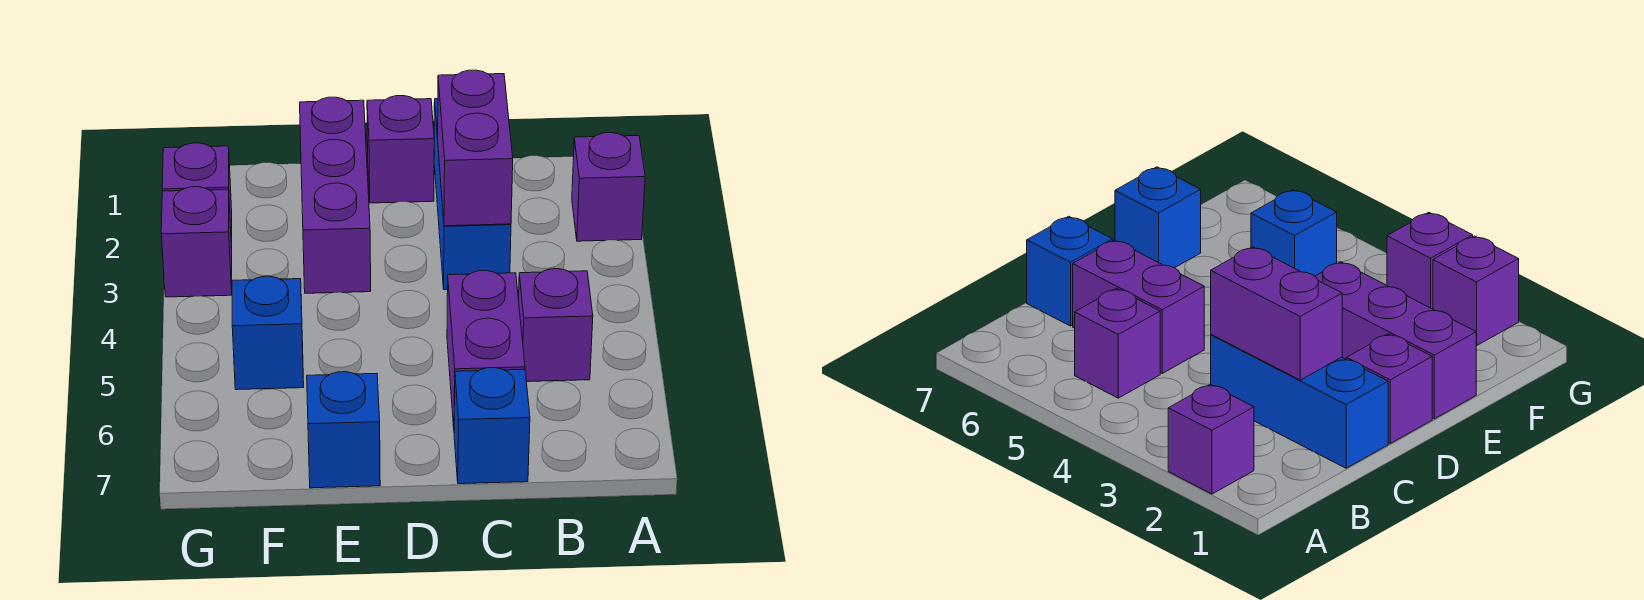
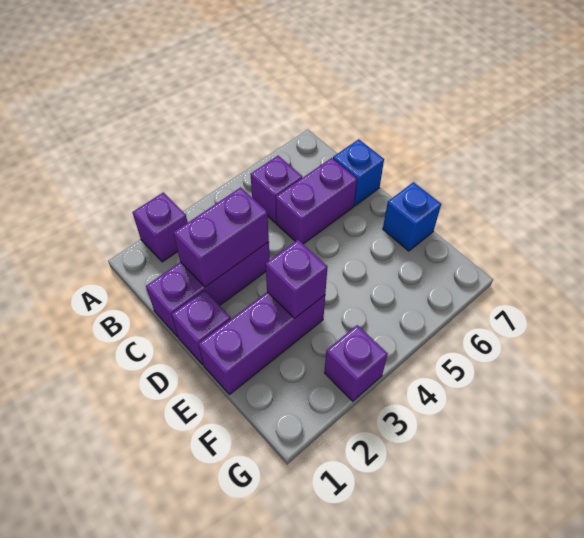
blue 1x3 brick [434,99,511,290] -> purple 1x3 brick [146,242,270,337]
blue 1x1 brick [232,276,304,390] -> none
purple 1x1 brick [162,143,232,250] -> purple 1x1 brick moved to [266,240,327,318]

